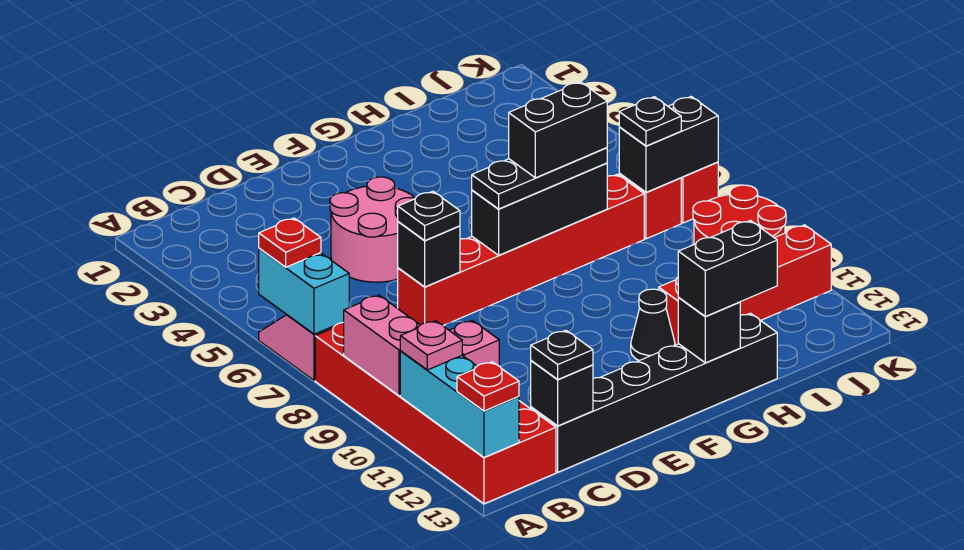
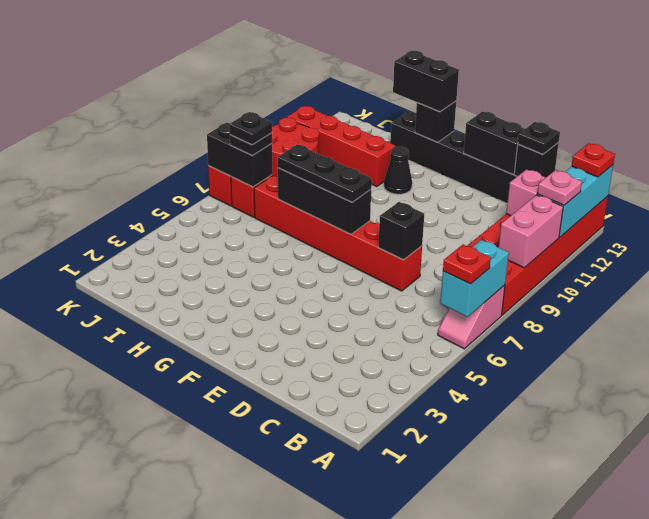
pink 2x2 round brick [330,177,415,282] -> none
black 1x1 plate [398,191,460,241] -> black 1x1 plate moved to [229,112,272,145]
black 1x2 brick [509,82,607,178] -> black 1x2 brick moved to [464,112,525,174]

